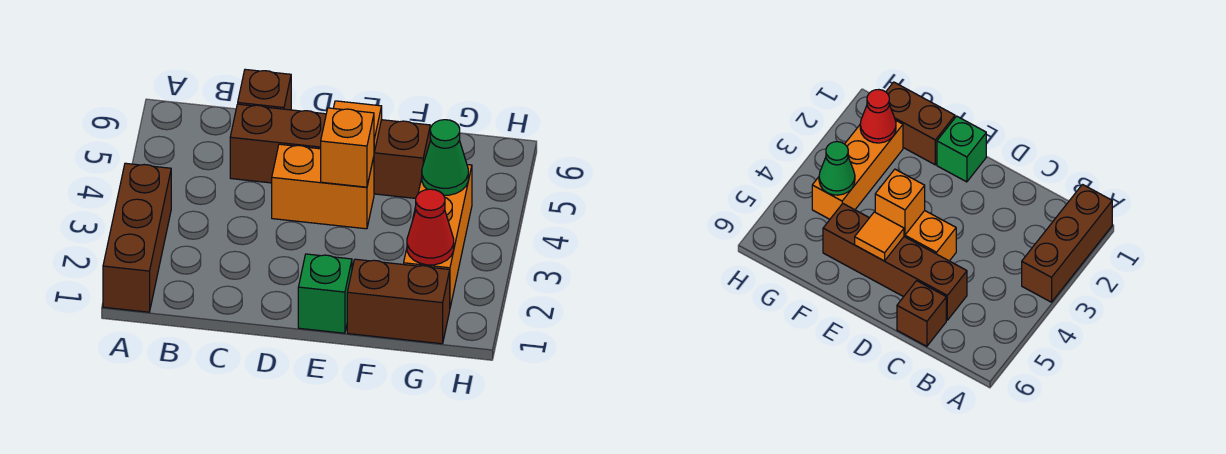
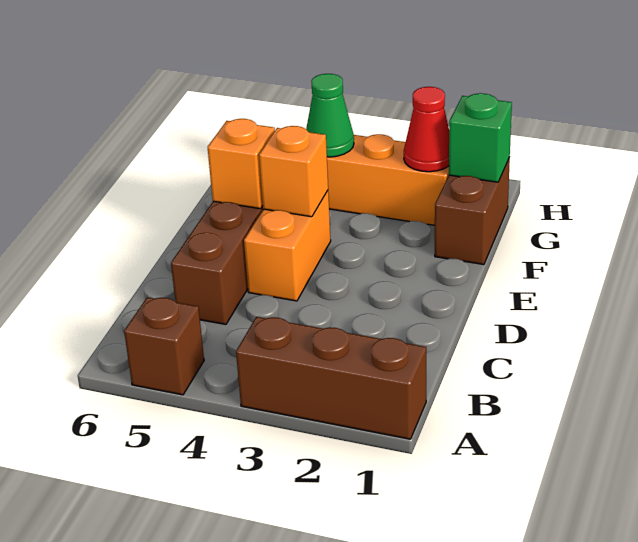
brown 1x1 brick [238,69,291,110] -> brown 1x1 brick moved to [124,297,204,395]
green 1x1 brick [298,254,352,333] -> green 1x1 brick moved to [449,93,512,182]
orange 1x1 tile [333,101,382,152] -> orange 1x1 brick [208,119,275,209]

